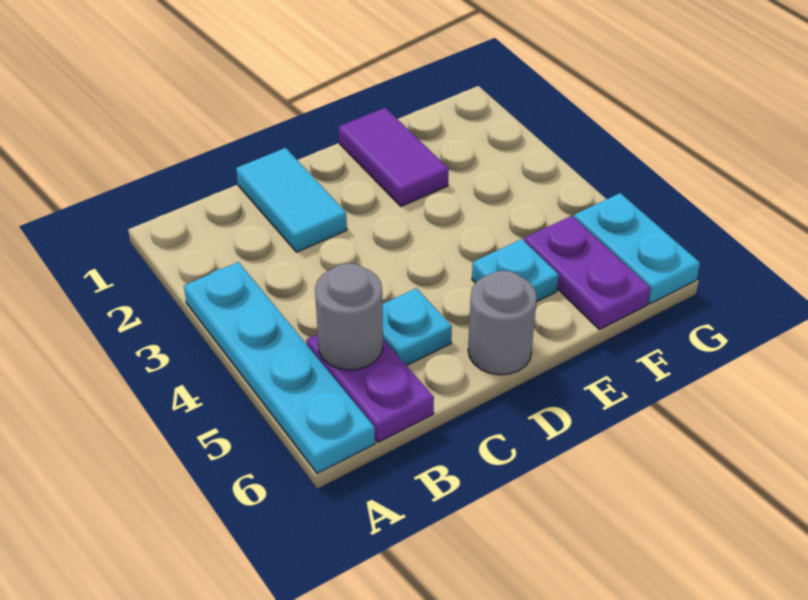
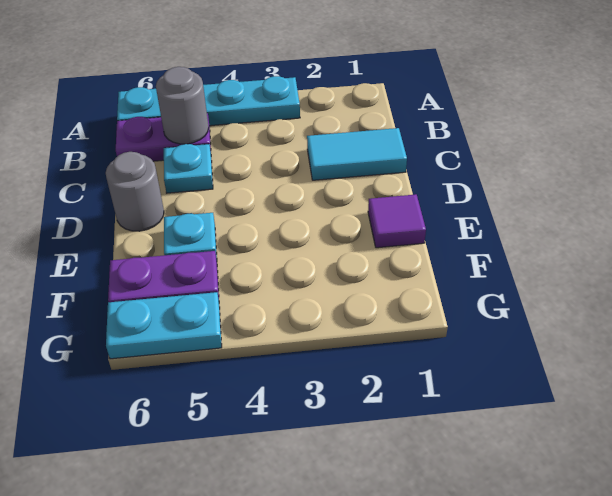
purple 1x2 tile [339,108,449,206] -> purple 1x1 tile [368,194,426,248]

